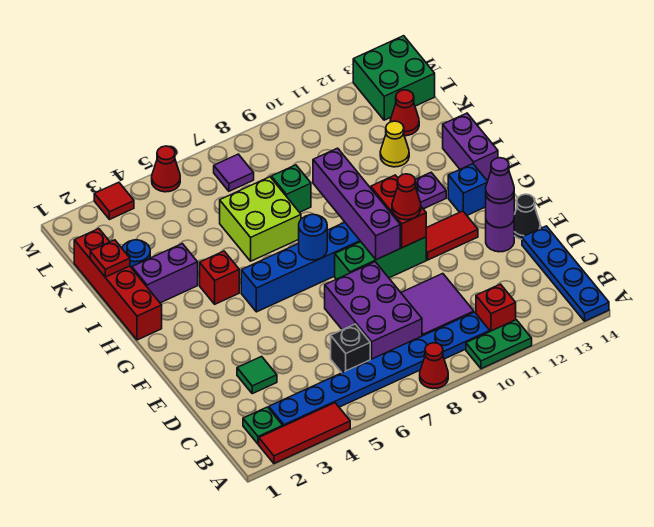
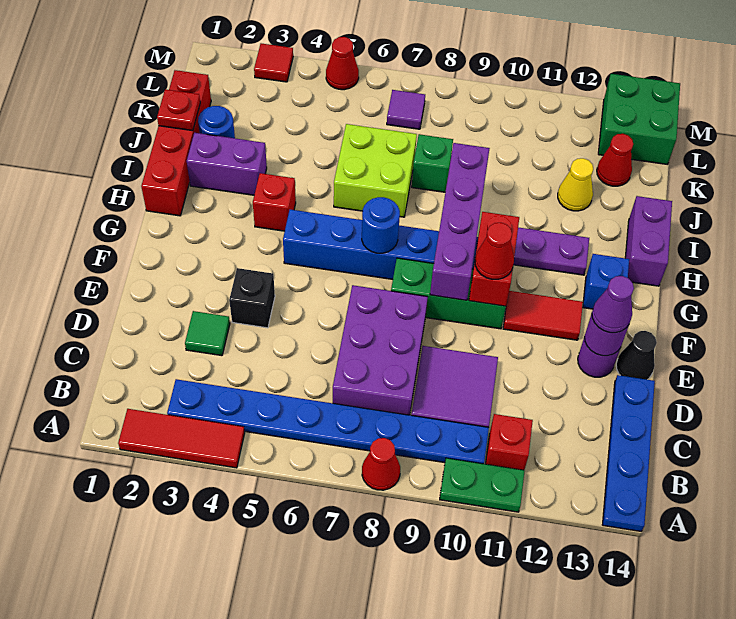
green 1x1 plate [243,407,283,444] -> none
black 1x1 brick [331,324,370,373] -> black 1x1 brick moved to [229,268,275,328]

